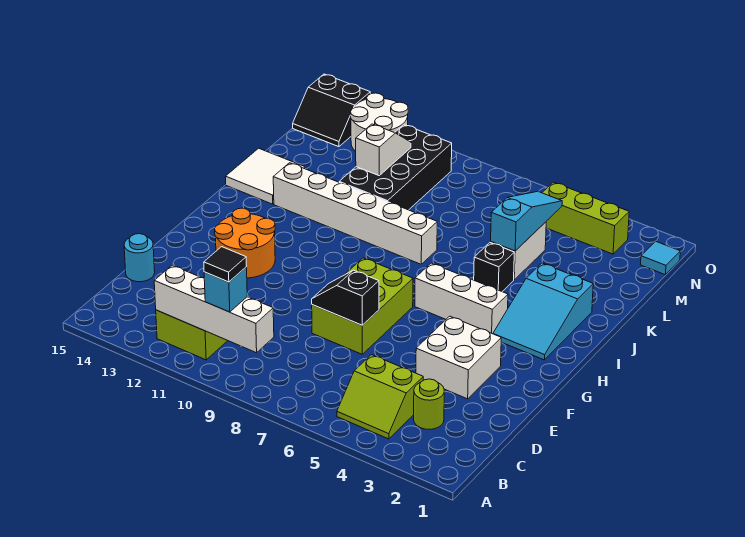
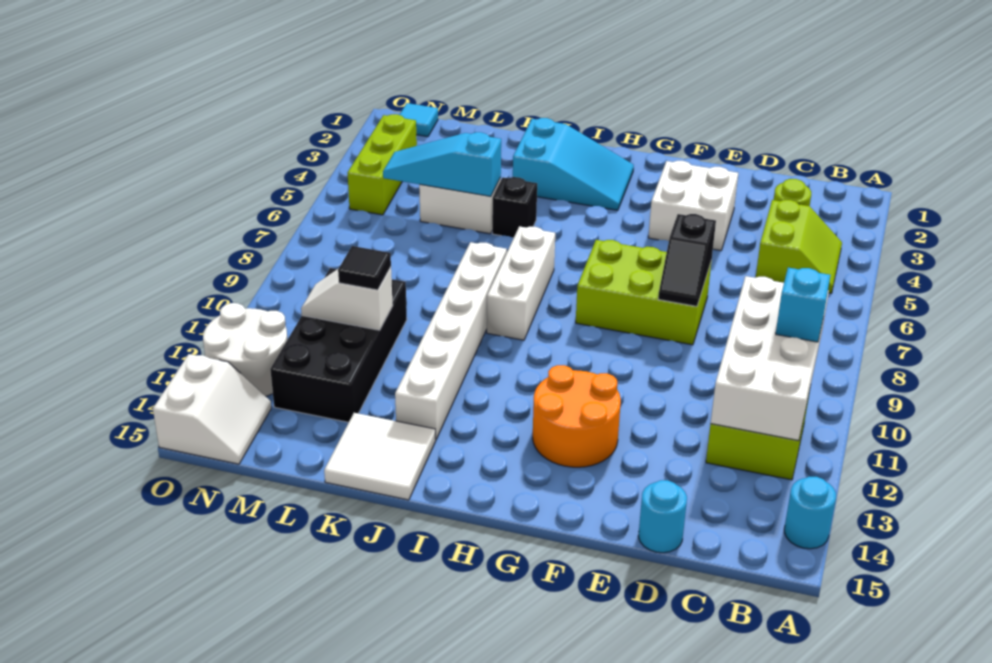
none -> cyan 1x1 round brick [784,476,836,549]
white 1x4 brick [154,265,274,353] -> white 2x4 brick [711,276,829,441]
black 1x1 tile [204,247,247,282] -> black 1x1 tile moved to [338,246,391,290]
white 1x3 brick [415,263,508,334] -> white 1x3 brick moved to [487,226,555,340]
black 2x4 brick [339,125,452,210] -> black 2x4 brick turned to [270,268,407,422]
black 2x2 slope [293,74,370,147] -> white 2x2 slope [153,354,271,464]

